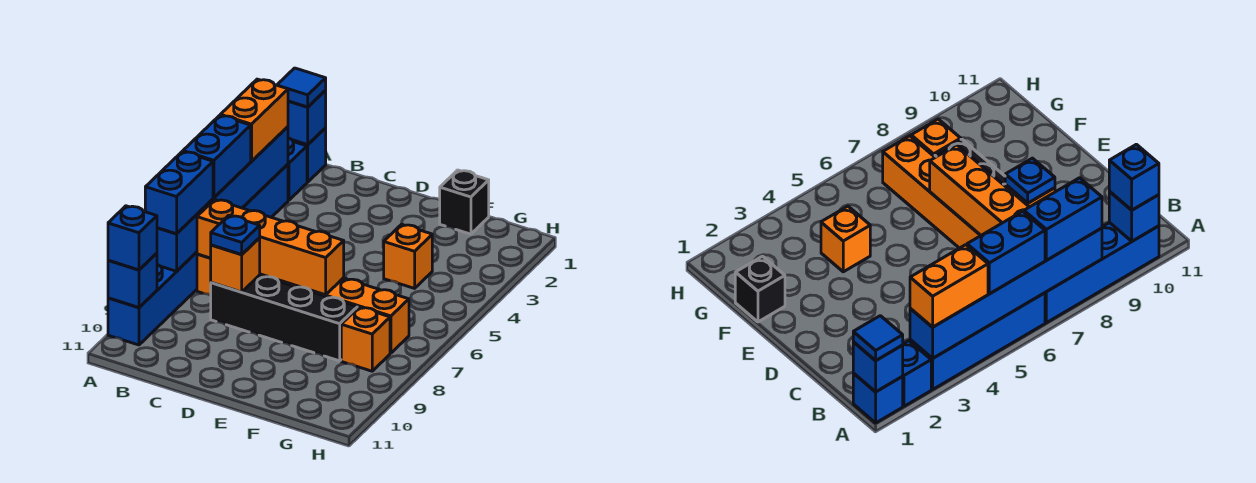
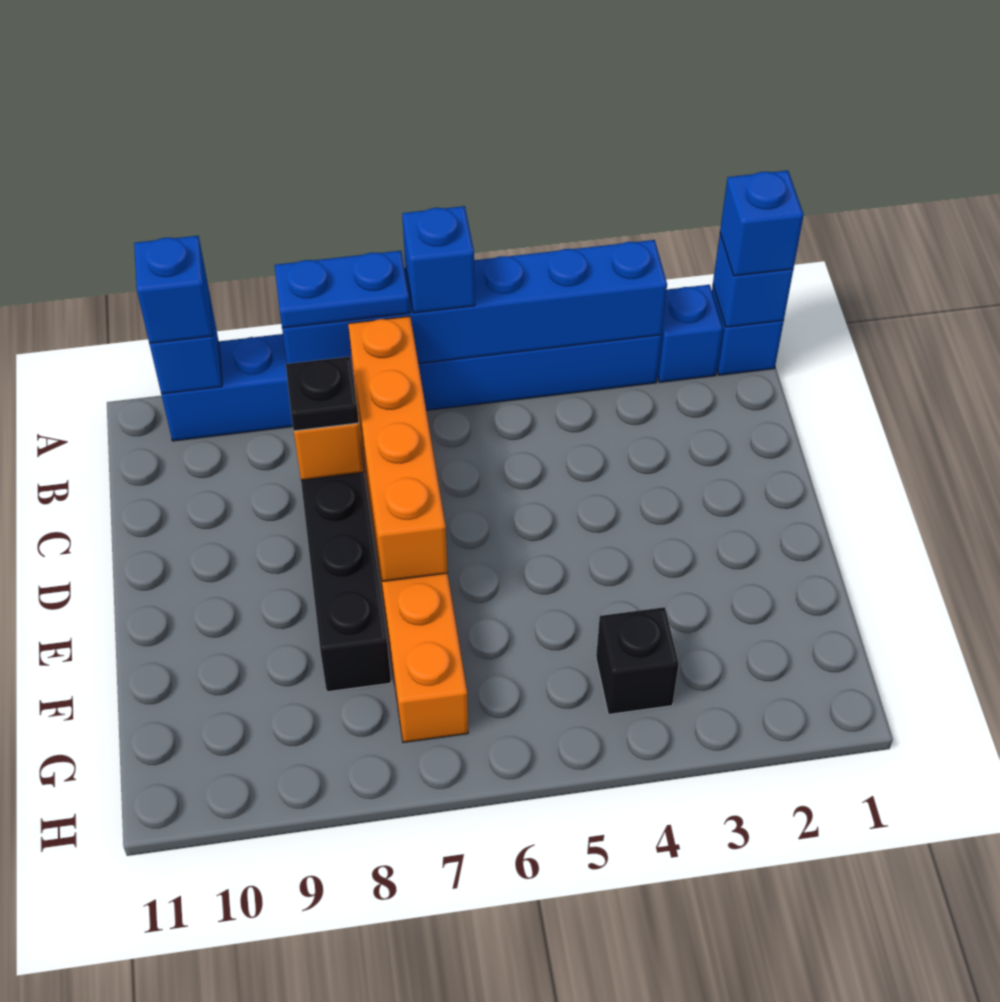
blue 1x1 tile [277,68,326,107] -> blue 1x1 brick [720,170,804,276]
orange 1x2 brick [220,79,288,161] -> none
blue 1x2 brick [183,115,251,197] -> blue 1x1 brick [402,206,475,313]
blue 1x2 brick [145,152,213,234] -> blue 1x2 plate [274,251,410,328]
blue 1x1 plate [211,215,260,254] -> black 1x1 plate [286,356,359,431]
black 1x1 brick [440,170,489,234] -> black 1x1 brick moved to [596,607,679,714]
orange 1x1 brick [384,224,432,288] -> none
orange 1x1 brick [341,307,390,371] -> none

